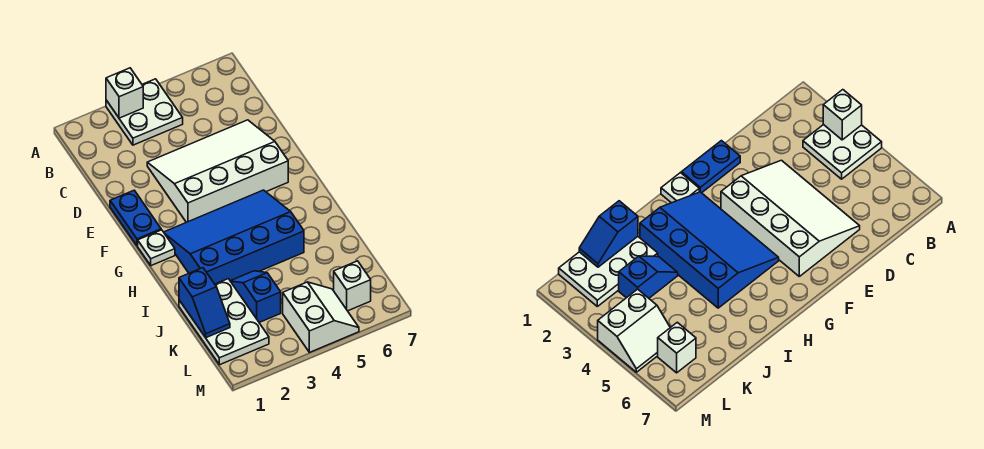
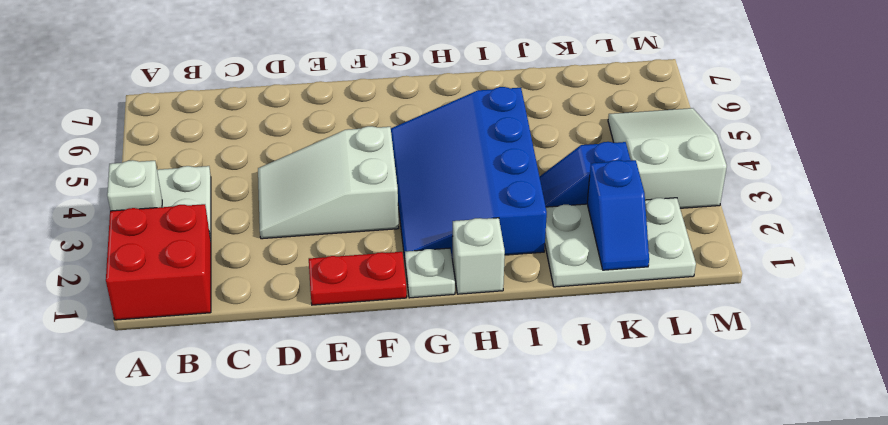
none -> red 2x2 brick [106,204,211,320]
white 3x4 slope [147,120,288,222] -> white 2x3 slope [258,126,399,239]
blue 1x2 plate [110,190,161,246] -> red 1x2 plate [309,252,407,305]
blue 1x2 slope [179,268,230,338] -> blue 1x2 slope turned to [587,160,649,270]
white 2x2 slope [283,282,359,352] -> white 2x3 slope [608,108,727,208]
white 1x1 brick [334,261,371,311] -> white 1x1 brick moved to [453,218,505,294]

